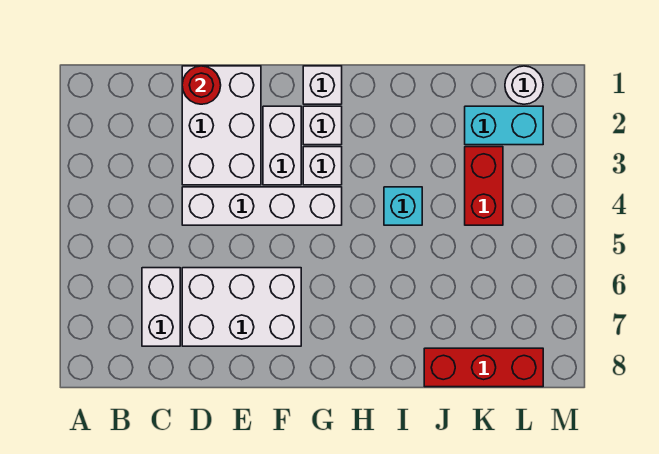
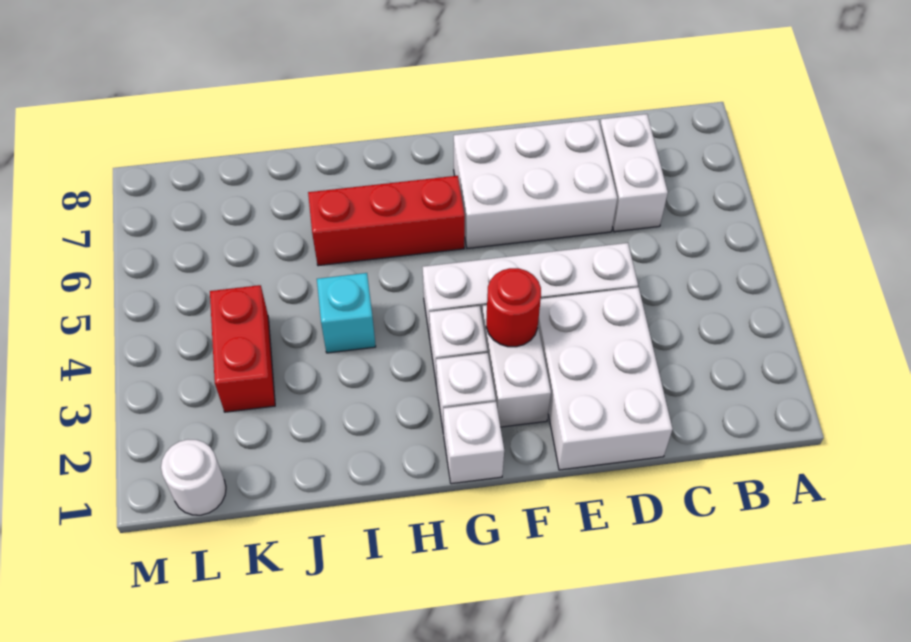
red 1x1 round brick [182,66,221,104] -> red 1x1 round brick moved to [486,268,541,347]
red 1x3 brick [424,348,543,387] -> red 1x3 brick moved to [308,176,465,266]
cyan 1x2 brick [465,106,543,145] -> none

